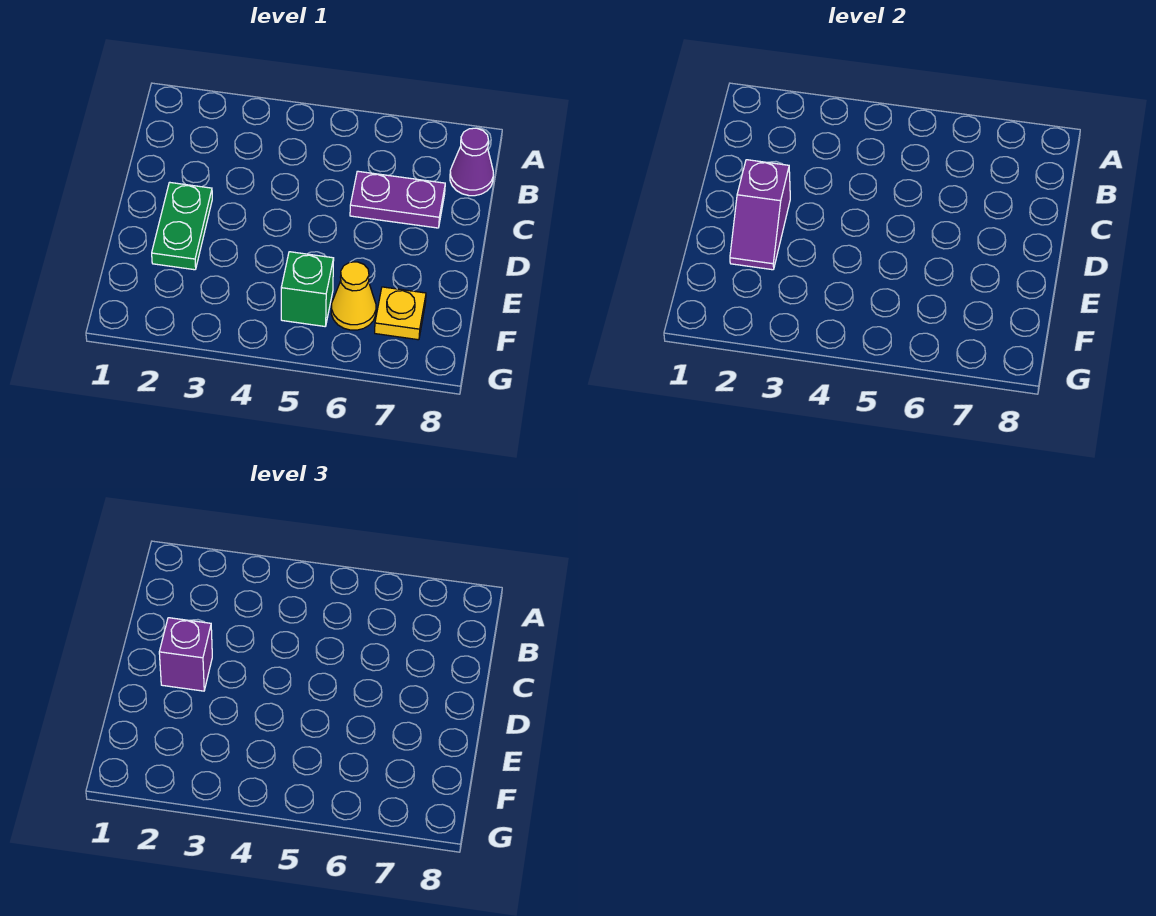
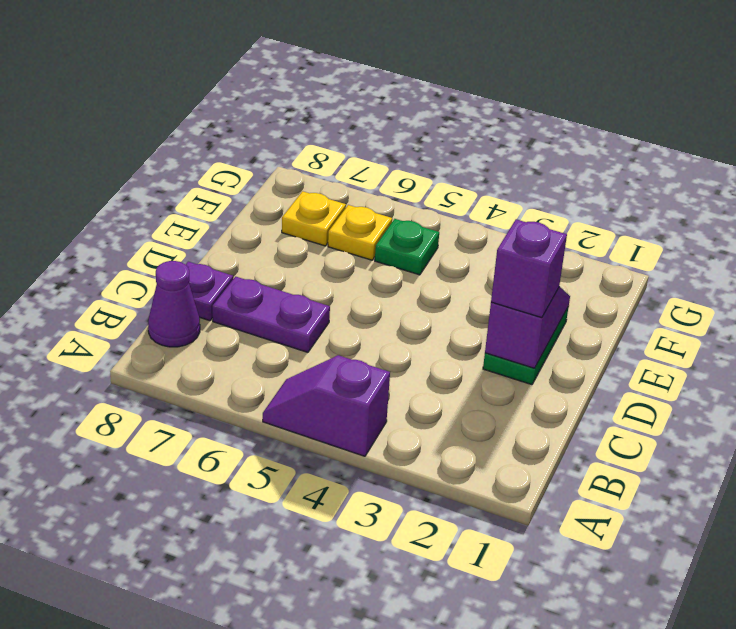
none -> purple 1x2 slope [263,355,390,456]
none -> purple 1x1 plate [186,262,233,321]
green 1x1 brick [281,252,334,326] -> green 1x1 plate [375,219,439,275]
yellow 1x1 cone [331,262,376,330] -> yellow 1x1 plate [328,205,392,260]

